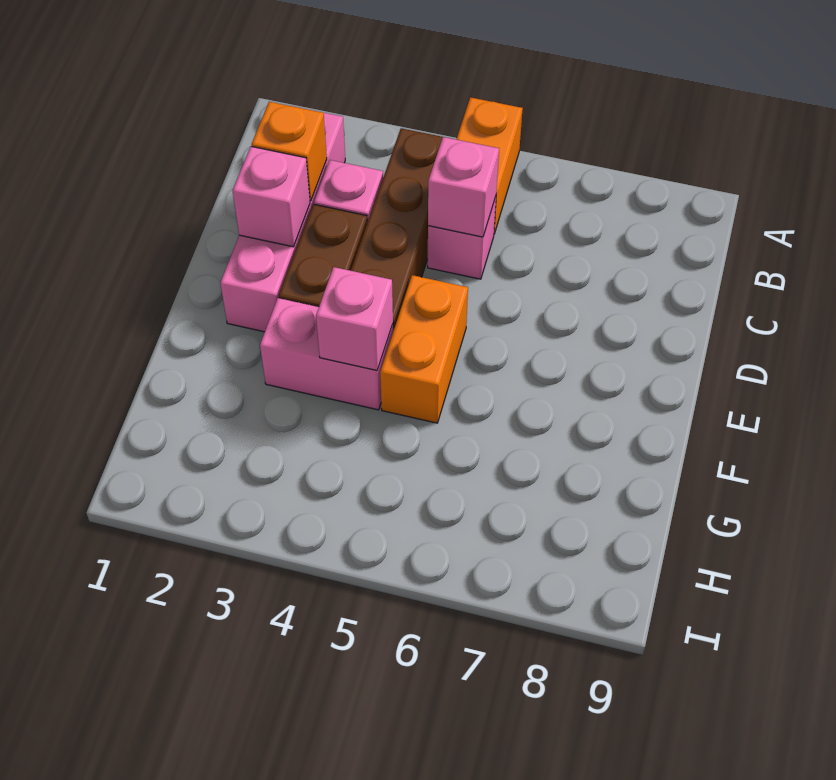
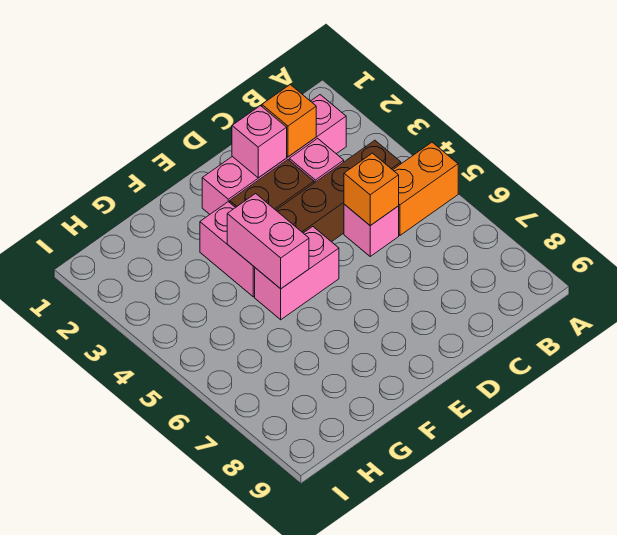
pink 1x1 brick [428,137,499,237] -> orange 1x1 brick [344,153,399,225]
orange 1x2 brick [380,275,468,423] -> pink 1x2 brick [255,227,339,320]
pink 1x1 brick [316,267,393,370] -> pink 1x2 brick [227,194,309,289]

